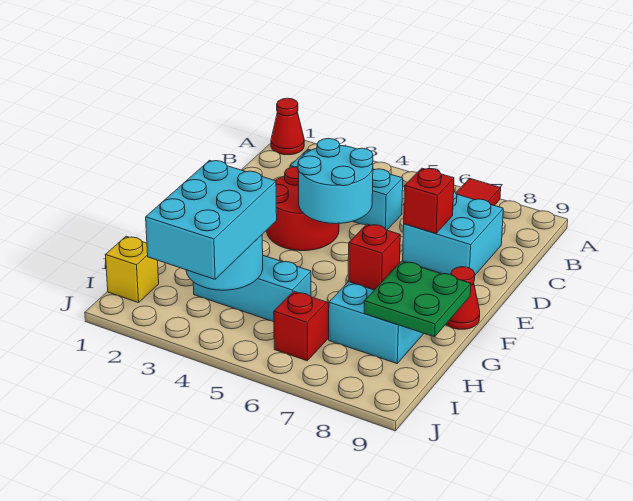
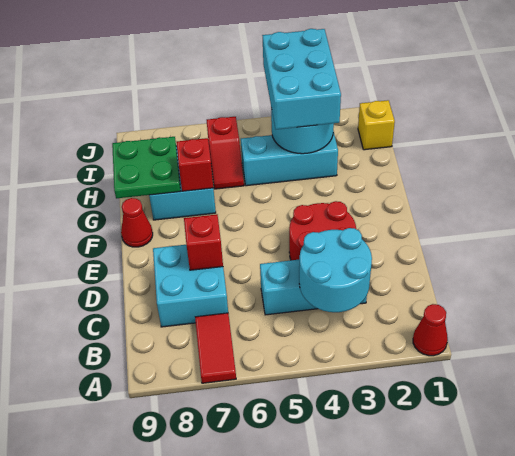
cyan 2x2 round brick [298,139,373,224] -> cyan 2x2 round brick moved to [299,228,372,312]

